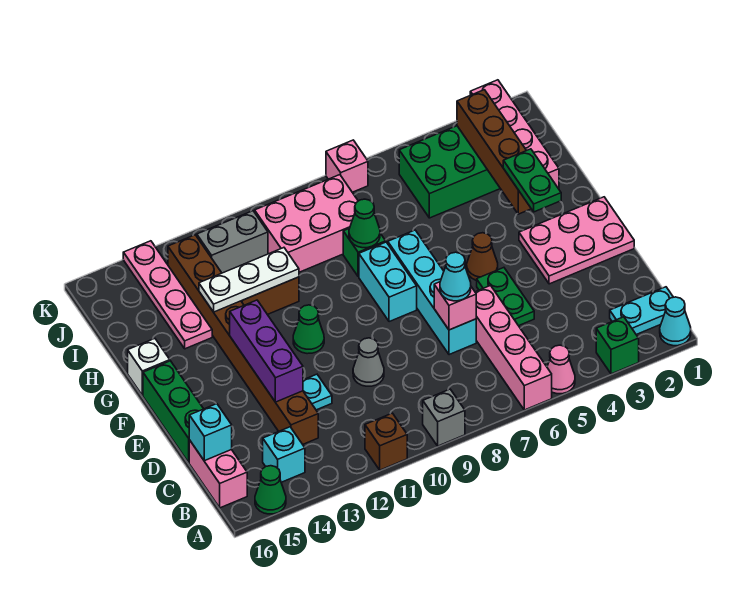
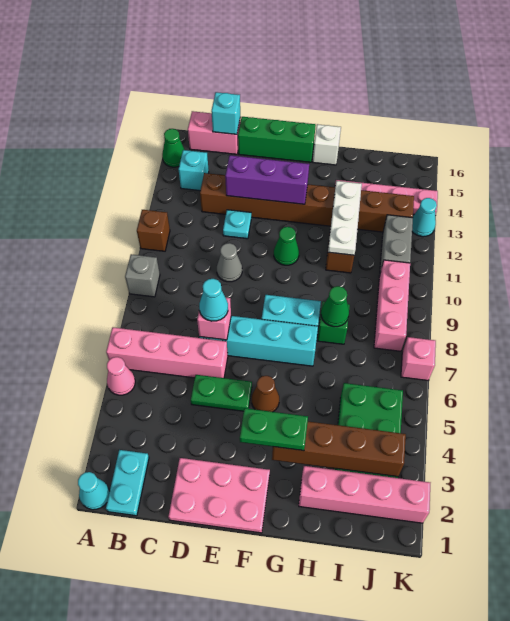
green 1x1 brick [596,317,639,374] -> none
pink 2x3 plate [519,197,634,284] -> pink 2x3 plate turned to [168,458,270,533]
pink 2x3 brick [255,175,358,272] -> pink 1x3 brick [374,260,410,351]
none -> cyan 1x1 cone [412,198,437,237]

